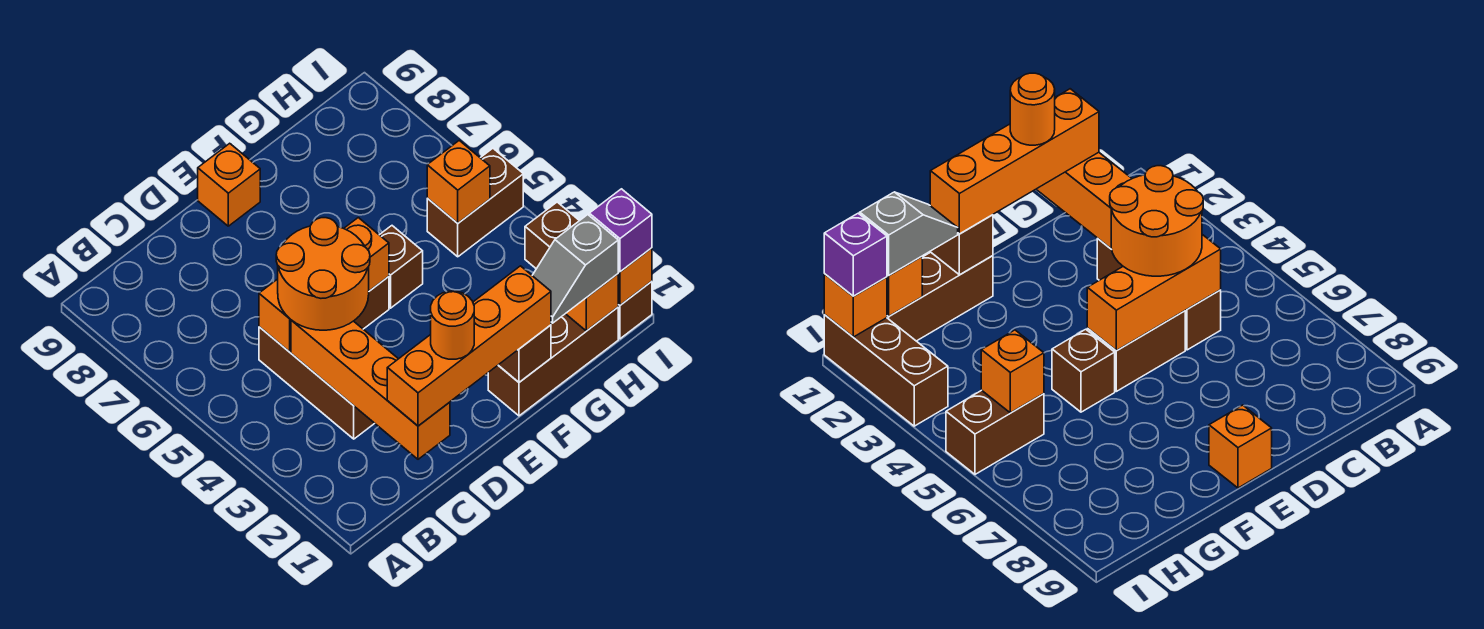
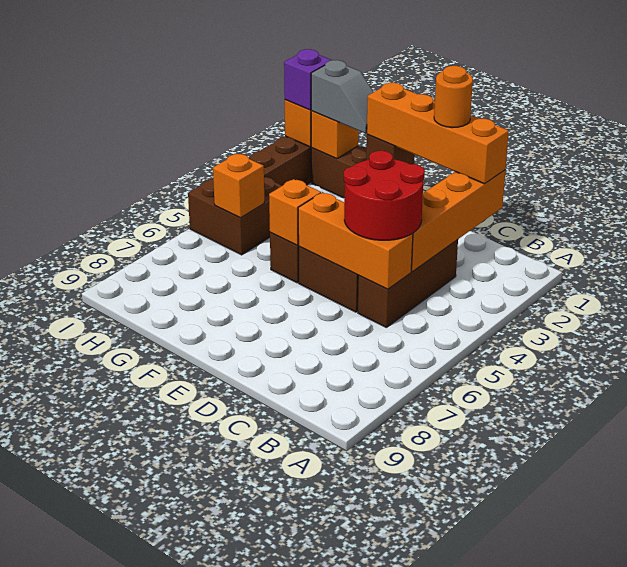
orange 2x2 round brick [276,218,370,330] -> red 2x2 round brick [344,151,425,240]
orange 1x1 brick [198,143,260,226] -> orange 1x1 brick moved to [269,179,321,245]
brown 1x2 brick [427,148,523,257] -> brown 2x2 brick [188,177,282,255]

